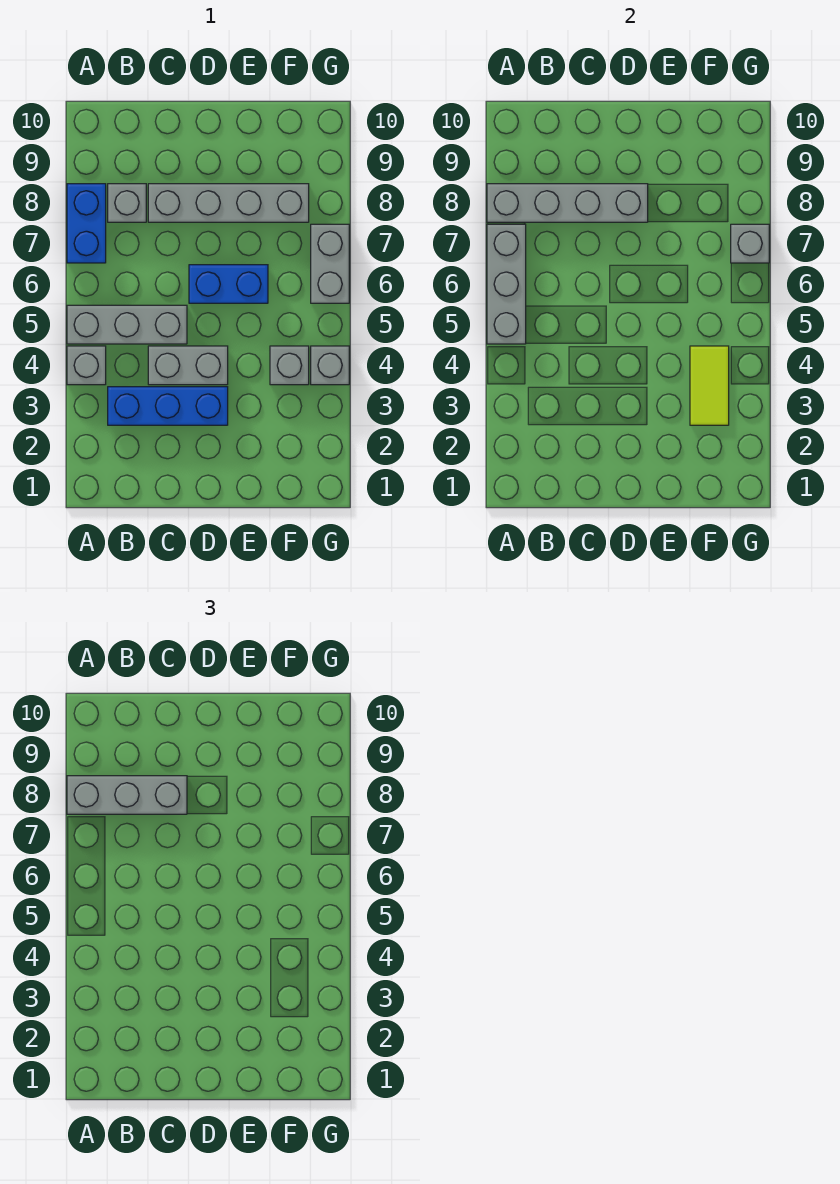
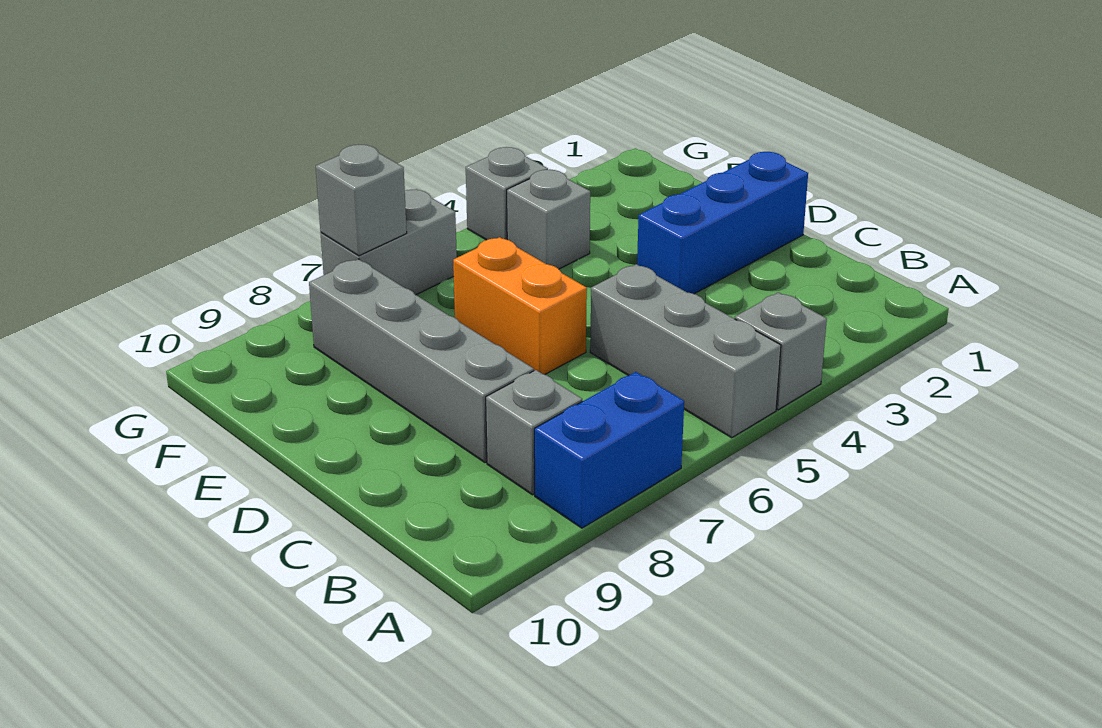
grey 1x3 brick [487,224,526,344] -> none
grey 1x4 brick [487,184,648,222] -> none
grey 1x3 brick [67,776,187,814] -> none
blue 1x3 brick [108,387,228,425] -> blue 1x3 brick turned to [637,152,808,294]
grey 1x2 brick [148,346,228,385] -> none
blue 1x2 brick [189,265,268,303] -> orange 1x2 brick [453,237,587,375]
lime 1x2 tile [690,346,729,425] -> none

